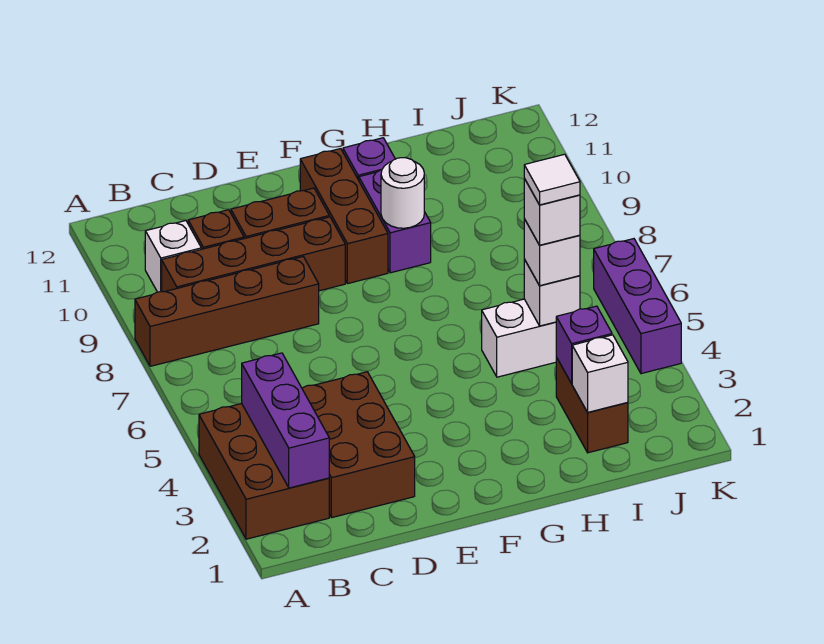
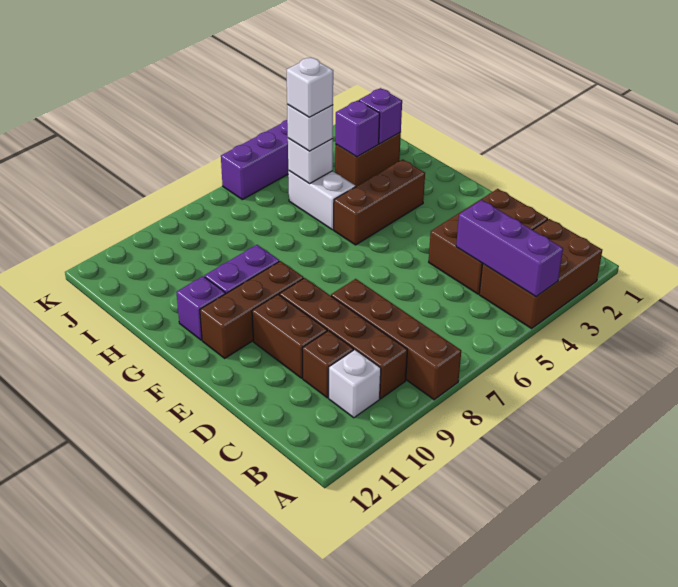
purple 1x3 brick [242,353,329,488] -> purple 1x3 brick turned to [456,200,563,297]
none -> brown 1x3 brick [334,159,425,245]
white 1x1 round brick [381,158,424,228] -> none
white 1x1 brick [572,335,628,412] -> purple 1x1 brick [359,88,402,144]
white 1x1 tile [524,154,580,205] -> none

